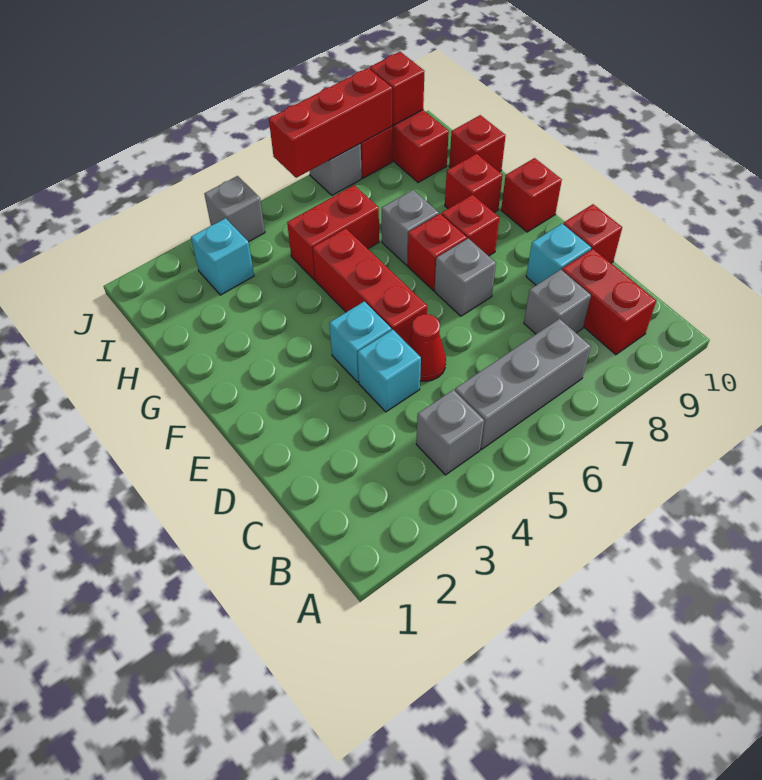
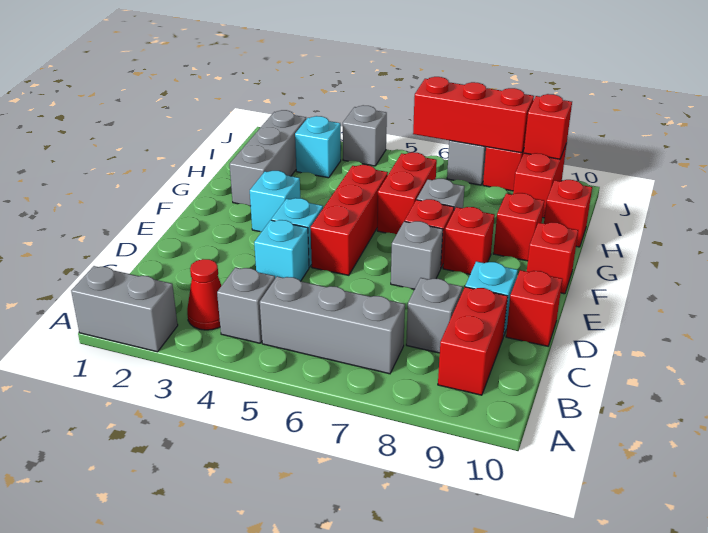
none -> grey 1x2 brick [71,266,178,352]
red 1x1 cone [408,314,446,381] -> red 1x1 cone moved to [187,259,221,330]
none -> cyan 1x1 brick [250,171,300,232]
none -> grey 1x3 brick [230,110,306,206]
red 1x2 brick [287,185,379,280] -> red 1x2 brick turned to [377,152,437,234]

